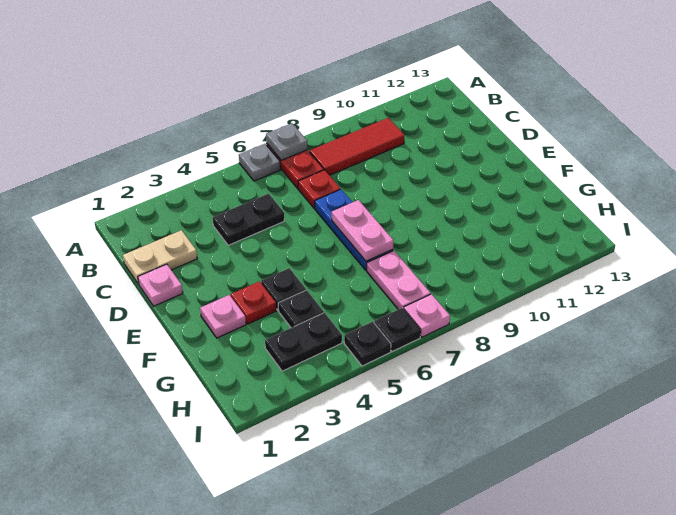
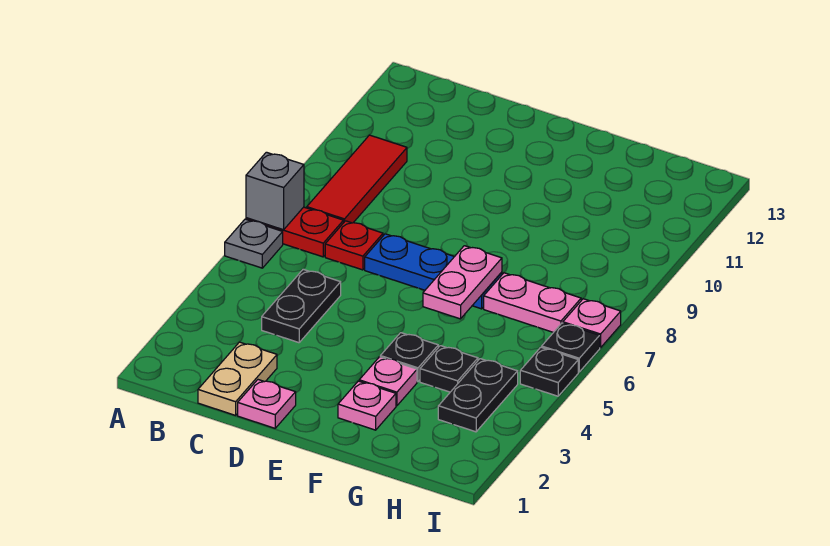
grey 1x1 plate [266,123,308,160] -> grey 1x1 brick [246,152,304,230]
pink 1x2 plate [332,200,394,261] -> pink 1x2 plate turned to [423,246,502,319]
red 1x1 plate [231,281,276,324] -> pink 1x1 plate [359,357,417,406]

